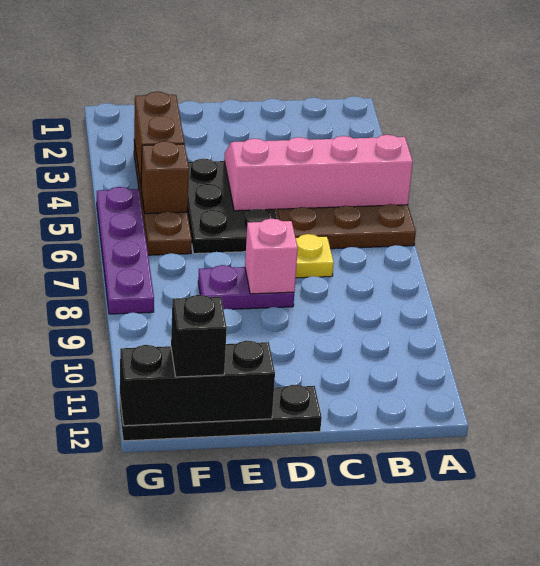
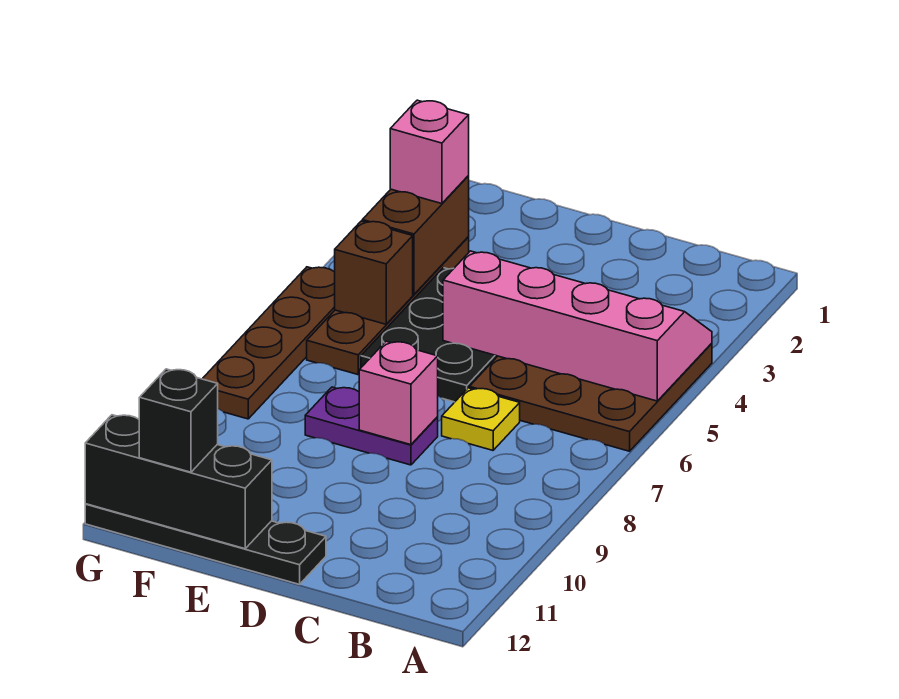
none -> pink 1x1 brick [390,100,469,204]
purple 1x4 plate [97,187,154,314] -> brown 1x4 plate [203,267,335,419]

